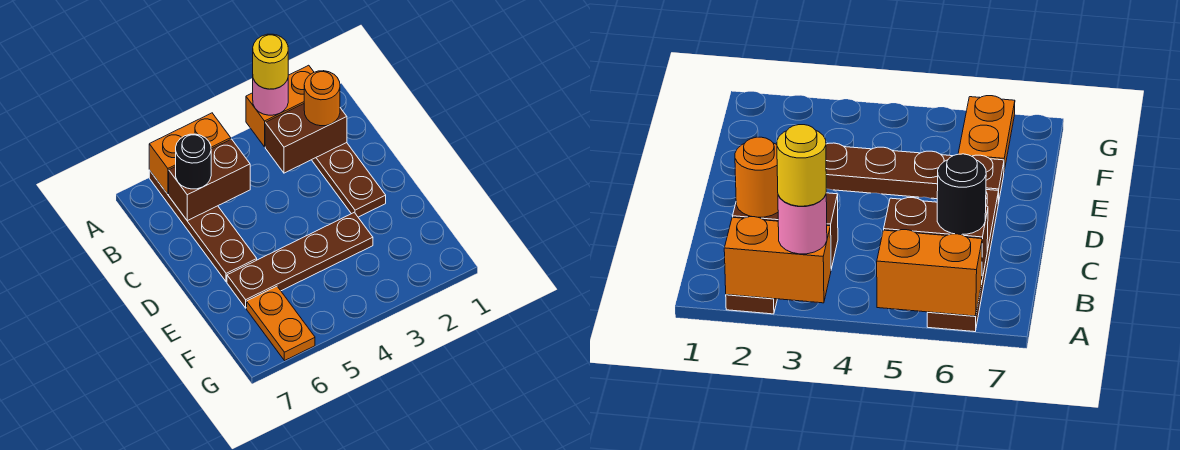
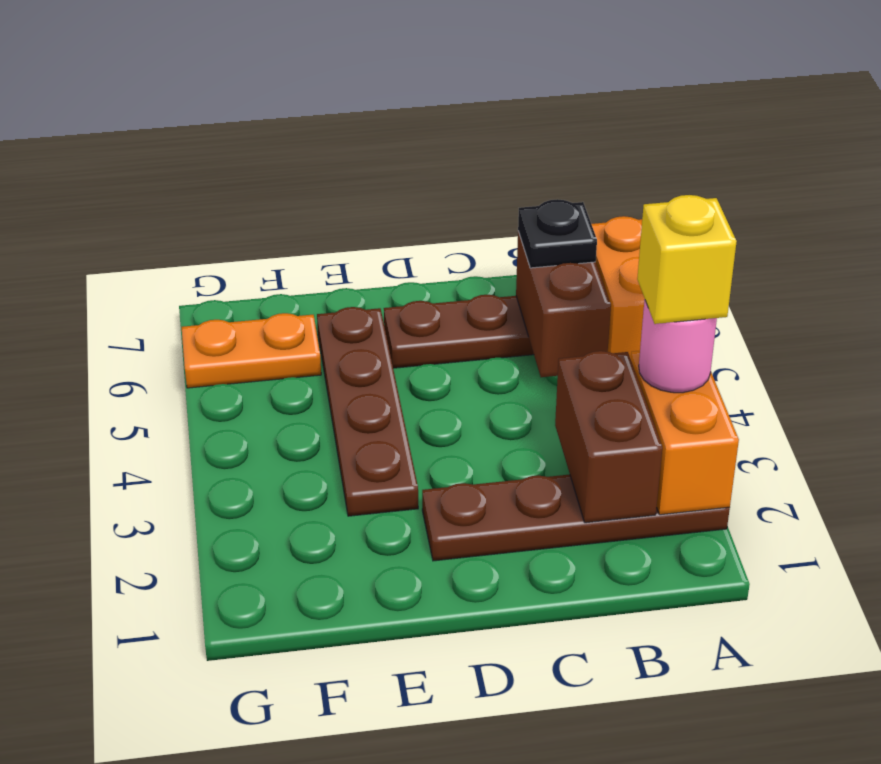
yellow 1x1 round brick [253,34,288,89] -> yellow 1x1 brick [637,195,737,324]
orange 1x1 round brick [304,71,340,126] -> none
black 1x1 round brick [176,134,211,189] -> black 1x1 plate [518,199,597,268]

